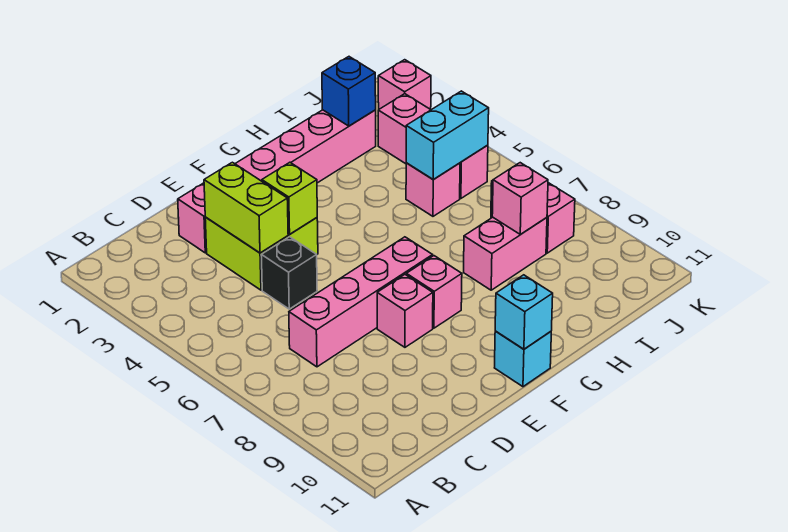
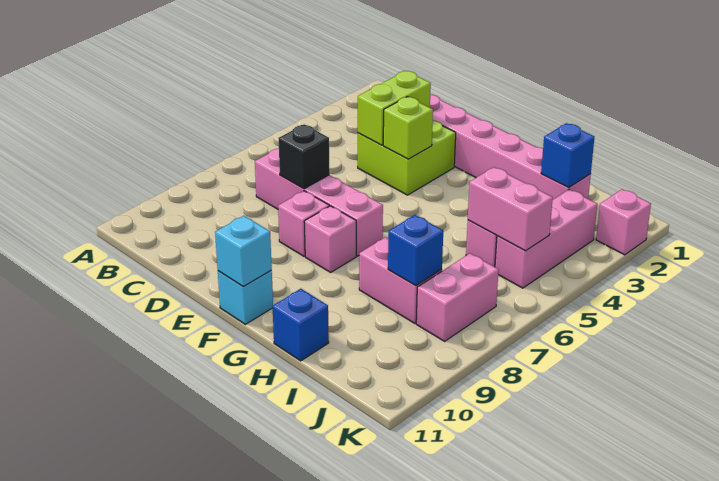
black 1x1 brick [261,237,317,309] -> black 1x1 brick moved to [278,124,330,189]
none -> blue 1x1 brick [273,289,329,361]
cyan 1x2 brick [406,91,489,180] -> pink 1x2 brick [468,167,553,251]
pink 1x1 brick [492,163,548,235] -> blue 1x1 brick [388,215,443,286]

